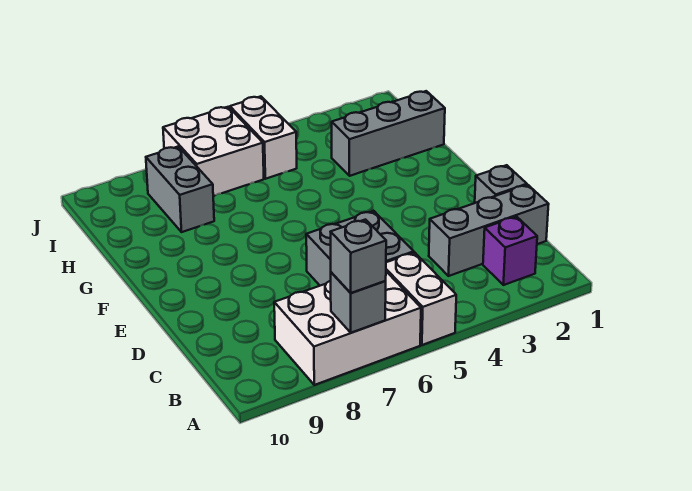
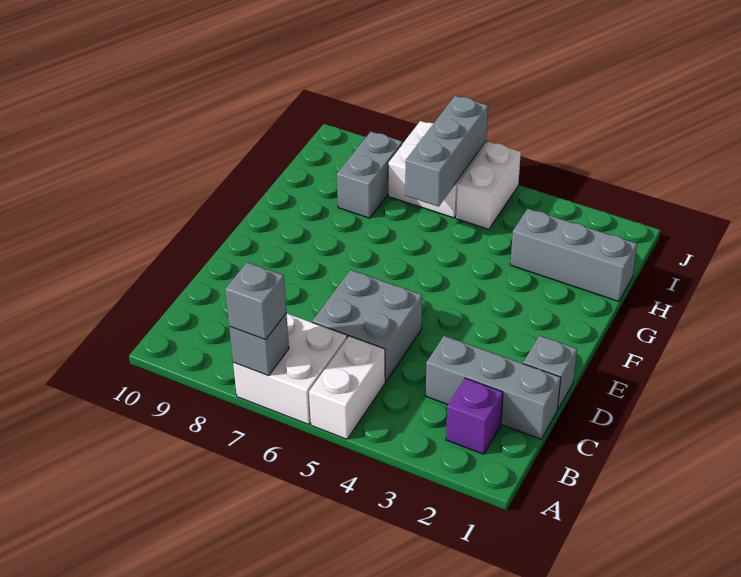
white 2x3 brick [274,272,421,385] -> white 2x2 brick [233,314,347,425]
none -> grey 1x3 brick [405,96,488,207]

